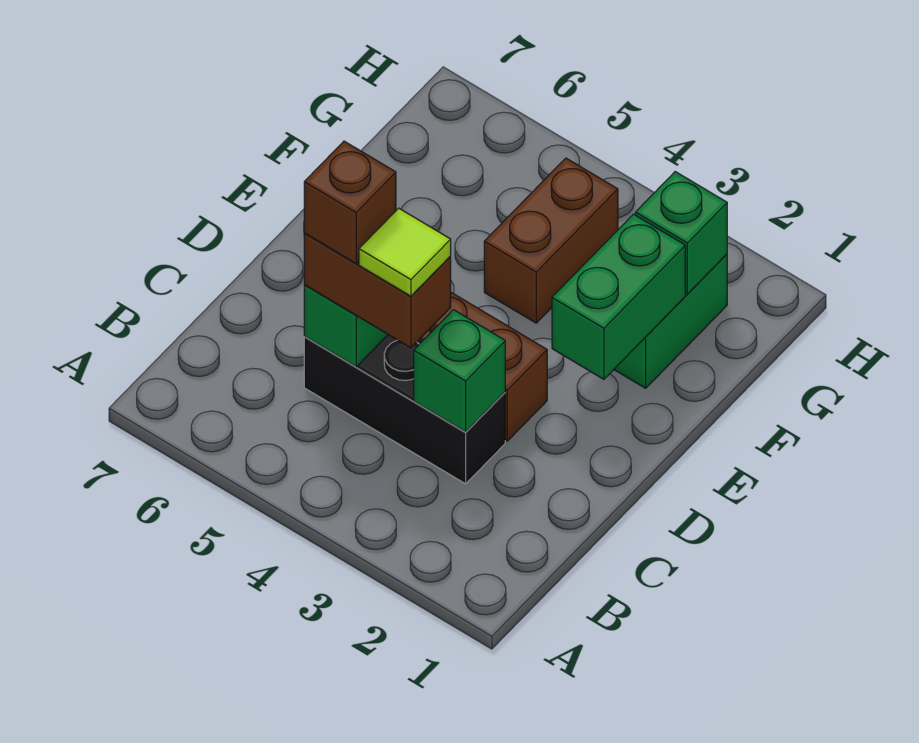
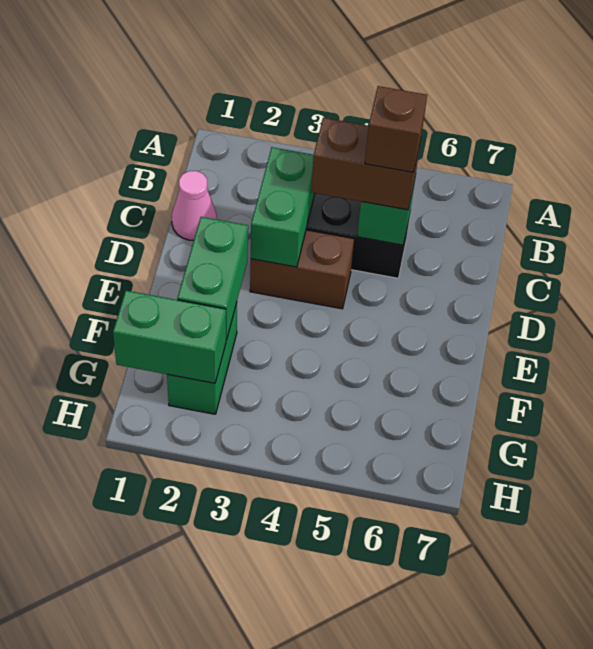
none -> pink 1x1 cone [172,171,217,240]
green 1x1 brick [414,310,505,432] -> green 1x2 brick [251,147,315,267]
lime 1x1 tile [359,208,451,296] -> none
brown 1x2 brick [484,158,618,323] -> none
green 1x1 brick [635,172,727,294] -> green 1x2 brick [113,291,226,383]

